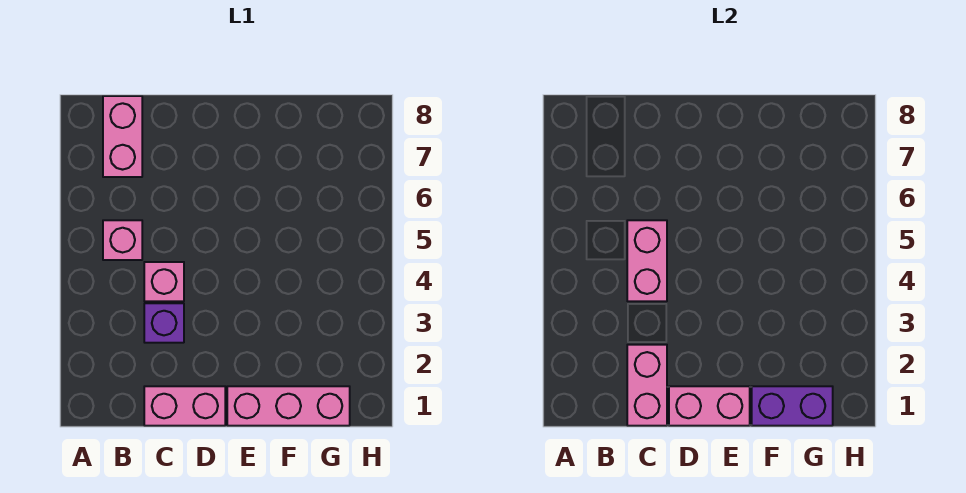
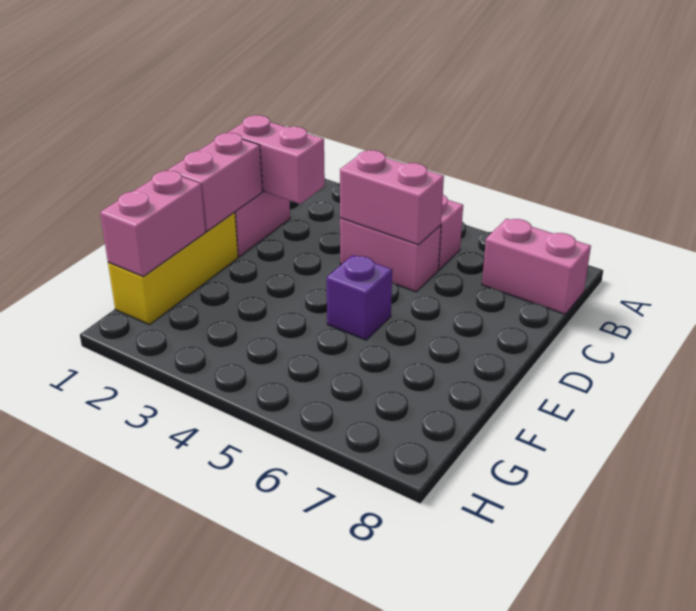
purple 1x1 brick [144,303,184,343] -> purple 1x1 brick moved to [327,255,392,340]
pink 1x1 brick [144,262,184,301] -> pink 1x2 brick [340,218,441,292]
pink 1x3 brick [227,386,350,426] -> yellow 1x3 brick [108,212,238,325]
purple 1x2 brick [752,386,833,426] -> pink 1x2 brick [100,171,206,277]

